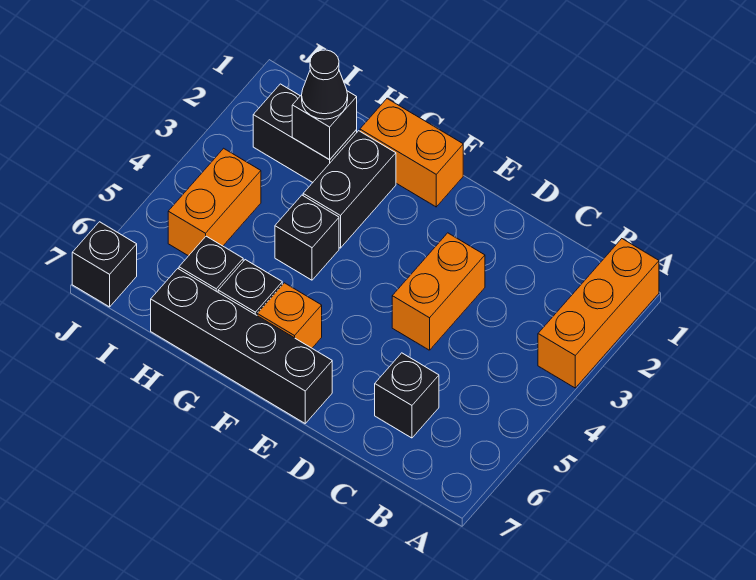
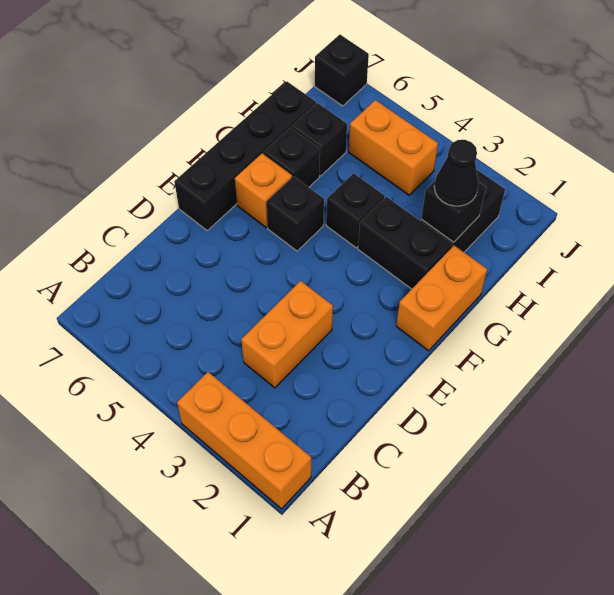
black 1x1 brick [375,353,439,438] -> black 1x1 brick moved to [266,176,324,251]
orange 1x2 brick [392,233,485,350] -> orange 1x2 brick turned to [241,281,333,388]

